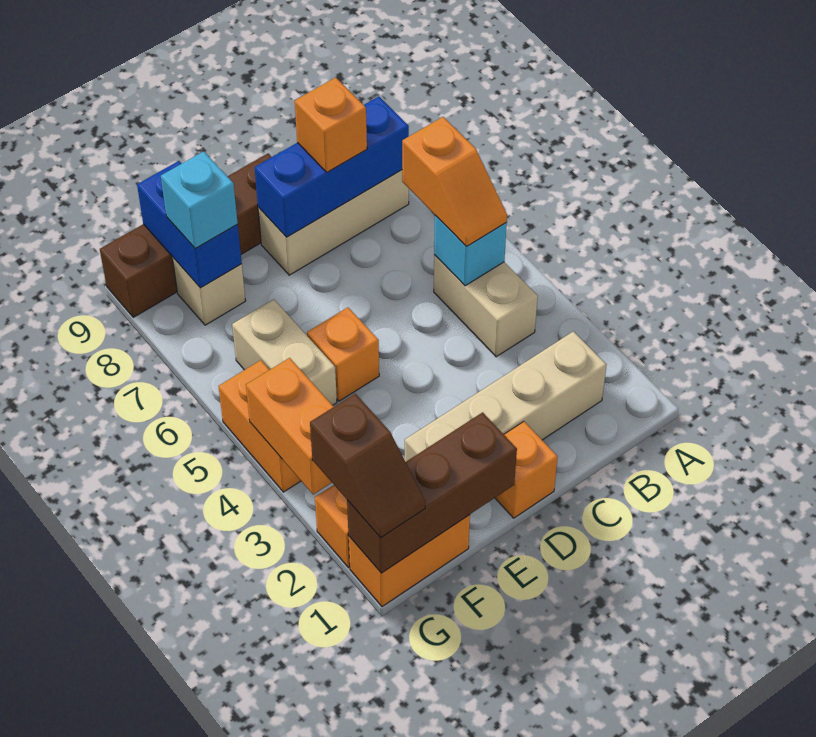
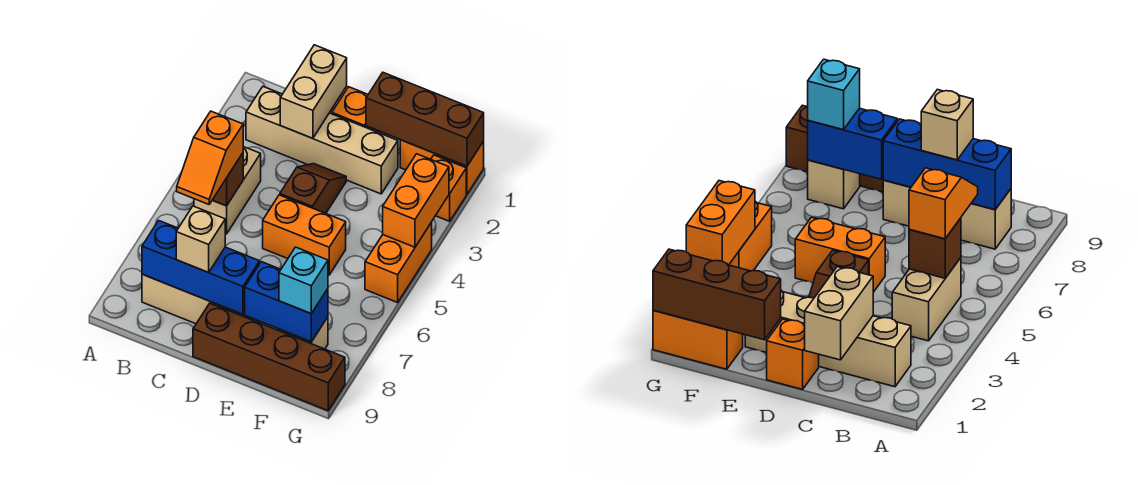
cyan 1x1 brick [434,215,507,286] -> brown 1x1 brick [213,153,243,206]
orange 1x2 slope [402,117,507,246] -> orange 1x2 slope turned to [177,111,243,204]
orange 1x1 brick [295,77,367,172] -> tan 1x1 brick [176,206,225,272]
orange 1x1 brick [307,307,379,401] -> orange 1x2 brick [263,195,346,275]
tan 1x2 brick [232,299,337,405] -> tan 1x2 brick moved to [280,45,347,138]
blue 1x2 brick [137,161,242,288] -> blue 1x2 brick turned to [244,262,328,342]
brown 1x2 slope [310,394,426,538] -> brown 1x2 slope moved to [280,164,346,213]

